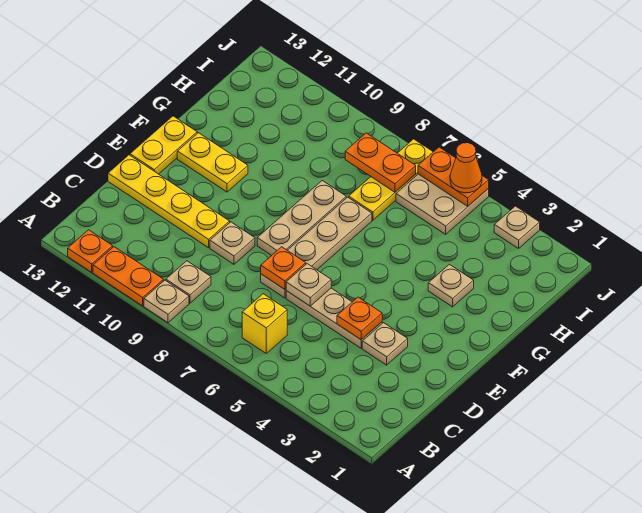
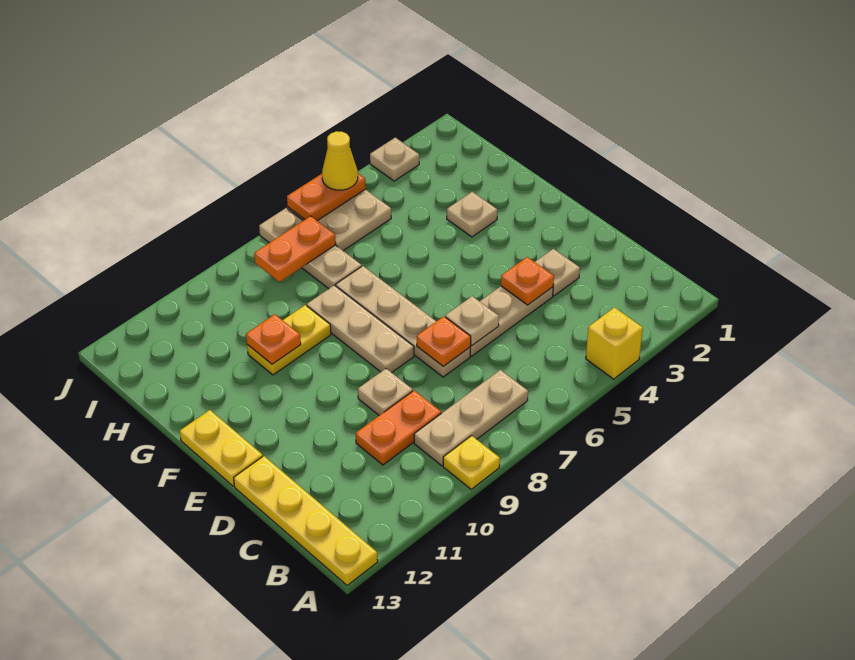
tan 1x1 plate [144,280,189,323] -> yellow 1x1 plate [443,436,500,489]
orange 1x2 plate [93,247,164,306] -> orange 1x2 plate moved to [356,391,441,465]
orange 1x1 plate [68,230,113,272] -> orange 1x1 plate moved to [246,314,301,364]
yellow 1x1 brick [242,294,287,353] -> yellow 1x1 brick moved to [586,307,643,379]
tan 1x1 plate [166,261,211,303] -> tan 1x3 plate [414,370,528,466]
yellow 1x4 plate [108,155,230,248] -> yellow 1x4 plate turned to [234,456,378,585]
yellow 1x2 plate [177,133,248,192] -> yellow 1x2 plate moved to [247,305,331,375]
yellow 1x3 plate [349,139,433,220] -> tan 1x3 plate [259,208,362,289]
orange 1x1 cone [450,143,482,193] -> yellow 1x1 cone [322,131,358,190]

